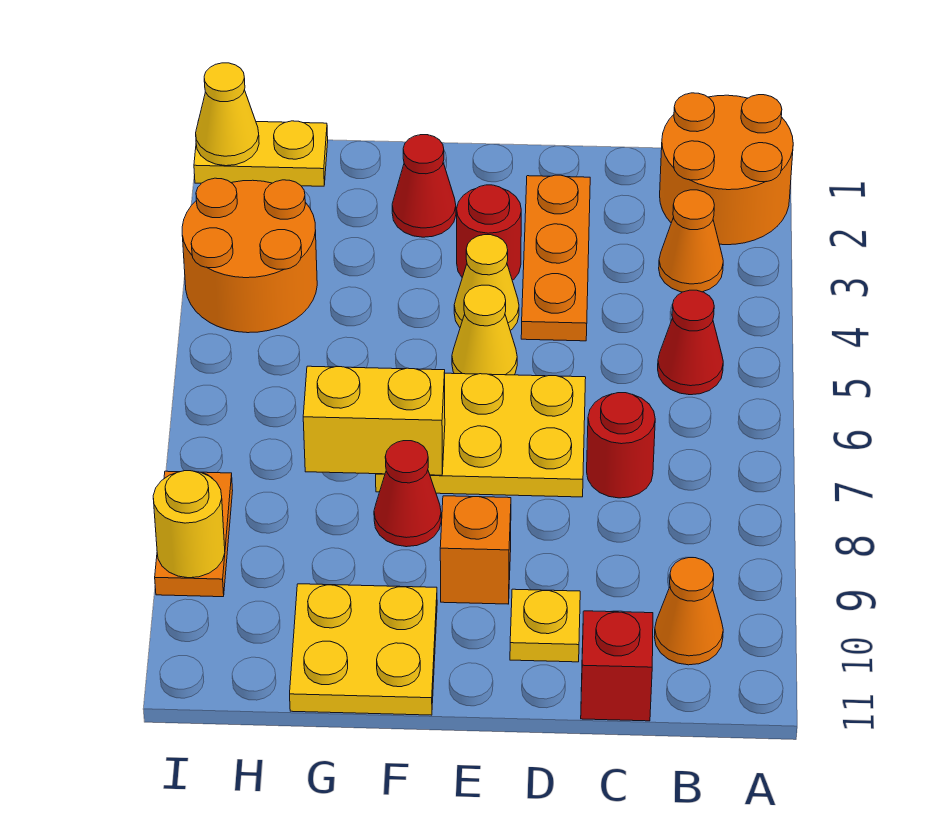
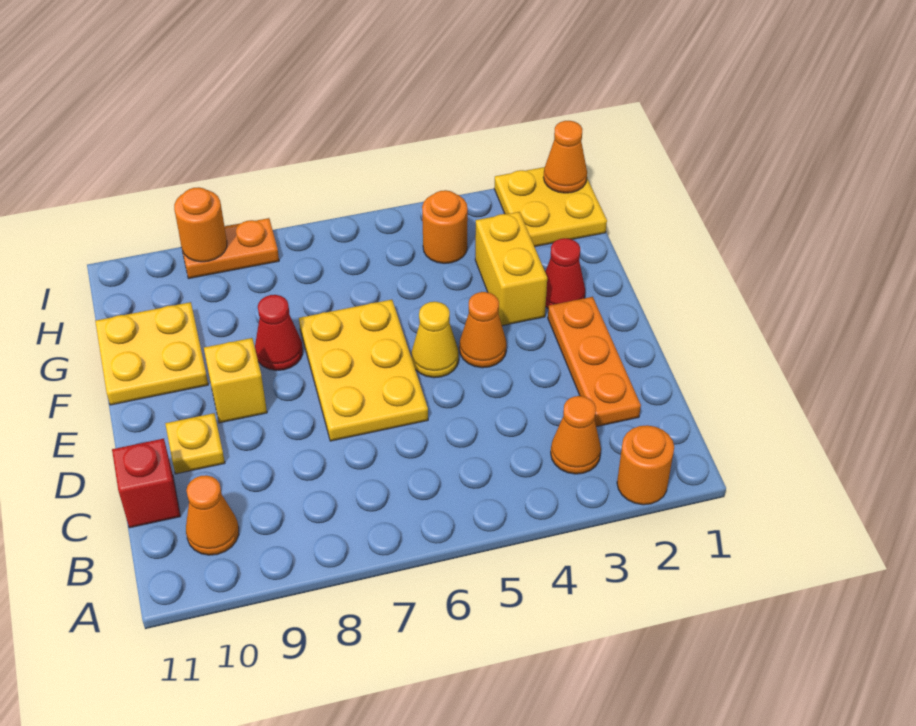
orange 2x2 round brick [660,93,793,245] -> orange 1x1 round brick [617,425,674,505]
red 1x1 cone [658,290,723,395] -> none
red 1x1 round brick [587,393,655,498] -> none
orange 1x3 plate [521,175,590,341] -> orange 1x3 plate turned to [548,297,641,427]
red 1x1 round brick [457,185,521,280] -> none
yellow 1x1 cone [454,235,519,331] -> orange 1x1 cone [459,292,507,368]
orange 1x1 brick [440,496,511,604] -> yellow 1x1 brick [204,338,267,423]
yellow 1x2 brick [303,366,445,475] -> yellow 1x2 brick moved to [475,212,547,326]
yellow 1x2 plate [194,121,328,186] -> yellow 2x2 plate [494,167,607,247]
orange 2x2 round brick [182,178,317,333] -> orange 1x1 round brick [422,190,468,264]
yellow 1x1 cone [196,63,259,166] -> orange 1x1 cone [544,121,587,193]
yellow 1x1 round brick [153,471,225,578] -> orange 1x1 round brick [174,187,227,262]

